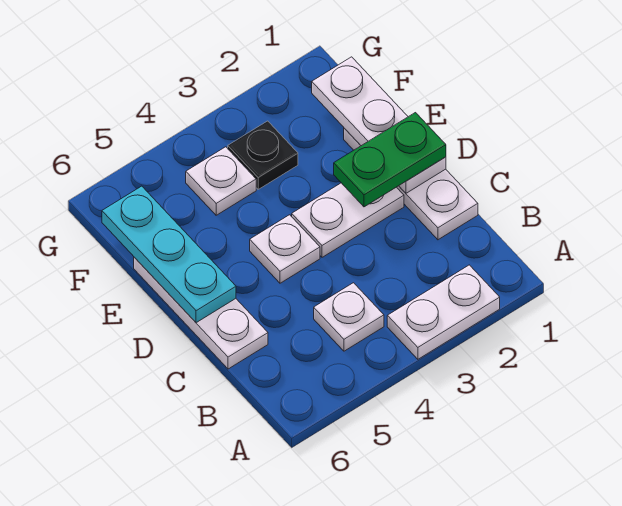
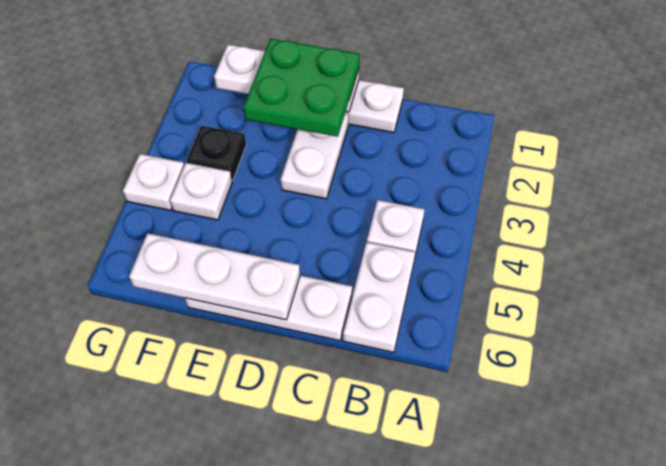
white 1x2 plate [387,265,500,359] -> white 1x2 plate moved to [343,242,415,352]
green 1x2 plate [334,113,446,207] -> green 2x2 plate [243,39,360,137]
white 1x1 plate [250,215,320,283] -> white 1x1 plate moved to [123,154,184,210]
cyan 1x3 plate [102,186,236,323] -> white 1x3 plate [129,233,300,320]

